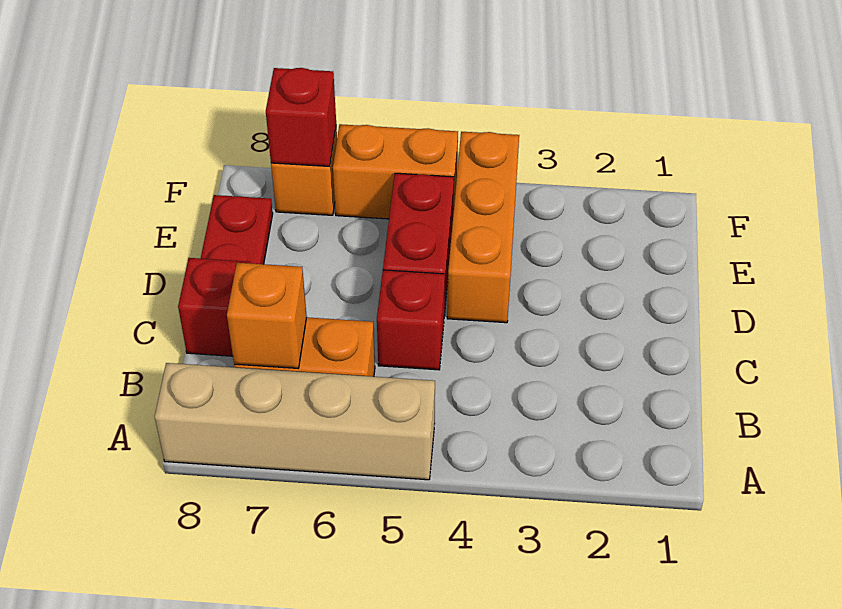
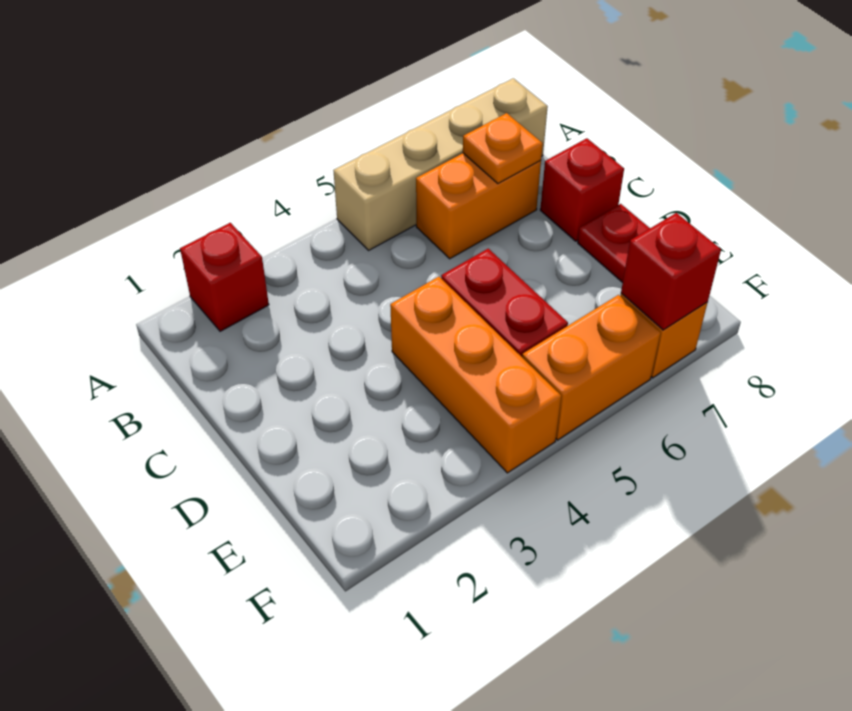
orange 1x1 brick [227,263,307,368] -> orange 1x1 plate [463,113,543,183]
red 1x1 brick [377,270,445,370] -> red 1x1 brick moved to [180,223,269,331]

